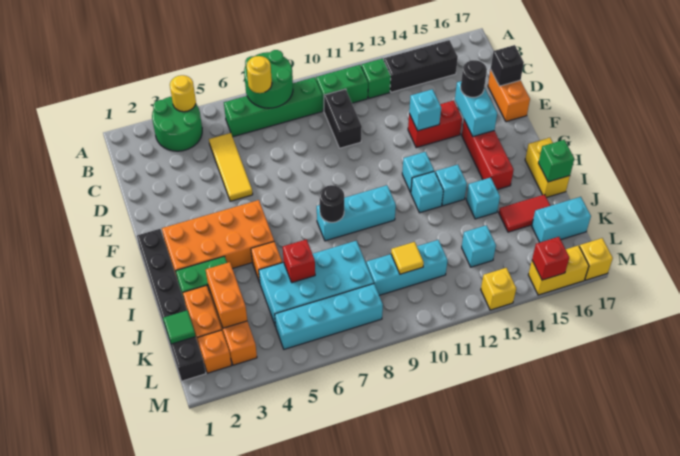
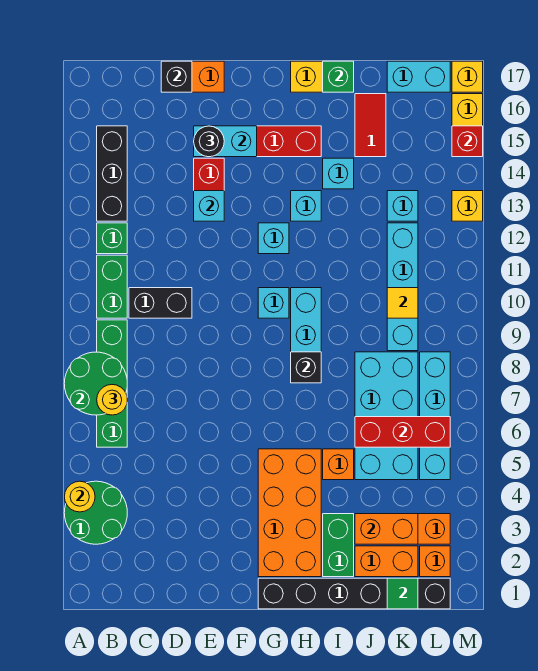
yellow 1x3 tile [209,133,253,201] -> none
black 1x1 round brick [320,185,344,222] -> black 1x1 brick [291,352,321,383]
cyan 1x1 brick [411,171,443,213] -> cyan 1x1 brick moved to [258,288,289,318]
red 1x1 brick [283,239,315,283] -> red 1x3 brick [355,417,450,447]
cyan 1x3 brick [366,240,448,295] -> cyan 1x4 brick [387,223,418,351]
cyan 1x2 brick [532,197,591,242] -> cyan 1x2 brick turned to [387,61,450,92]

